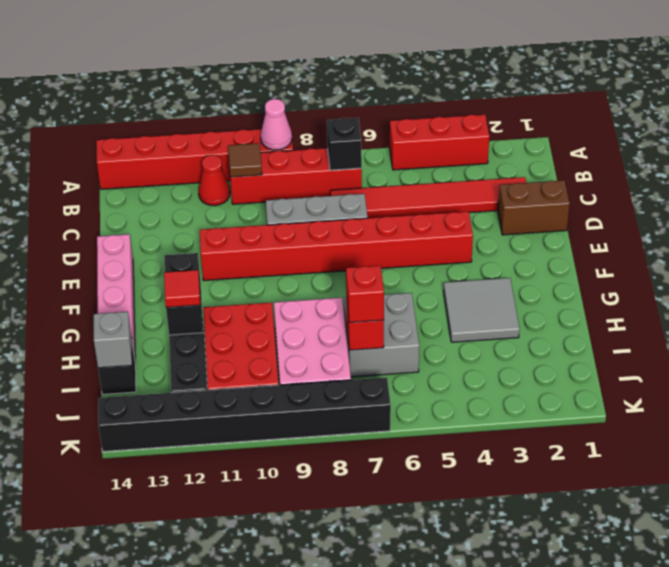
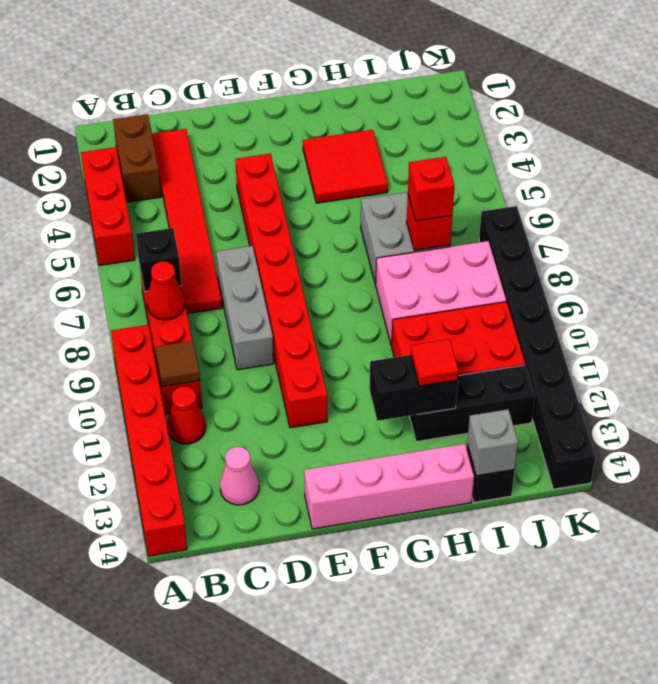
pink 1x1 cone [261,99,292,150] -> pink 1x1 cone moved to [220,447,259,505]
none -> red 1x1 cone [147,261,185,320]
brown 1x2 brick [498,180,570,235] -> brown 1x2 brick moved to [113,114,161,202]
grey 2x2 tile [444,278,520,342] -> red 2x2 tile [303,130,388,203]

